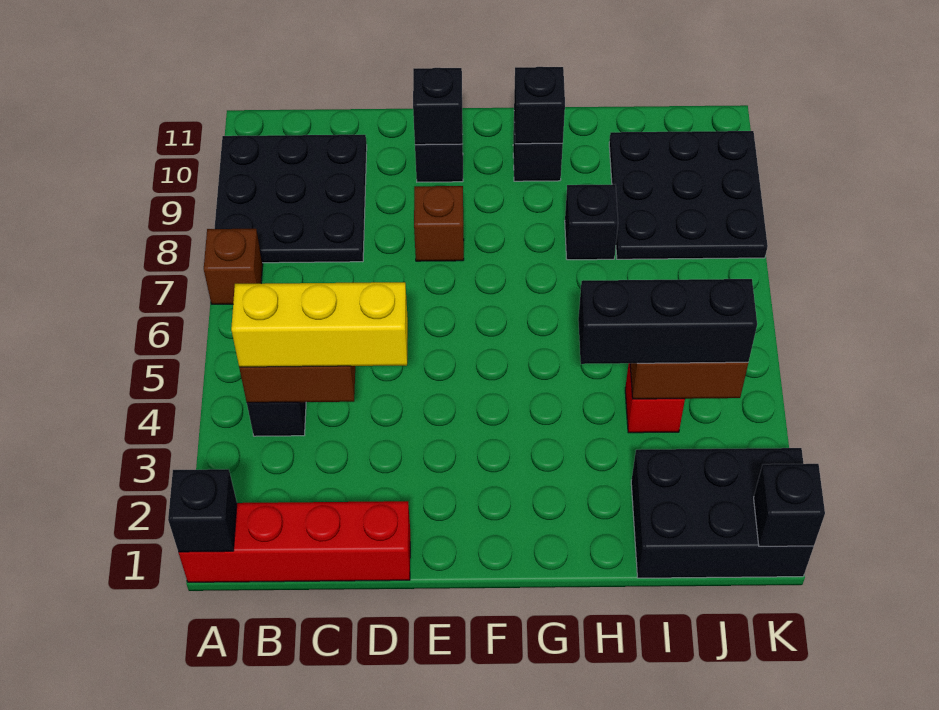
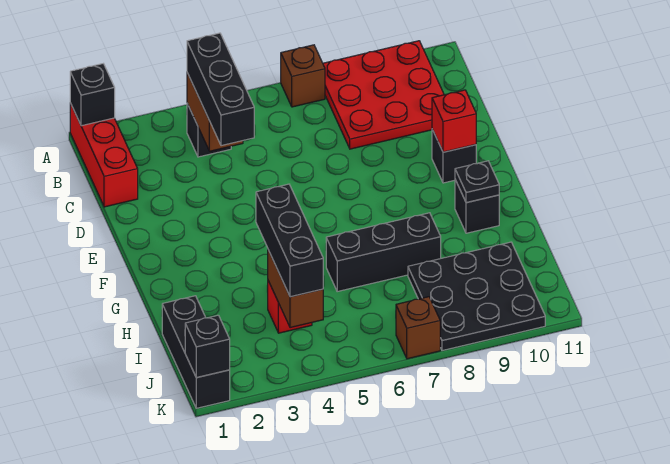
red 1x4 brick [178,501,410,582] -> red 1x3 brick [70,103,138,207]
black 3x3 plate [214,135,367,263] -> red 3x3 plate [323,41,444,149]
yellow 1x3 brick [231,282,408,367] -> black 1x3 brick [187,33,254,146]
brown 1x1 brick [414,186,464,261] -> brown 1x1 brick moved to [396,297,440,359]
black 1x1 brick [413,68,463,145] -> red 1x1 brick [432,90,476,152]
black 1x1 brick [514,67,565,144] -> black 1x1 plate [455,161,499,203]
black 1x1 brick [565,184,618,260] -> black 1x3 brick [326,213,441,291]
black 2x3 brick [631,448,814,578] -> black 1x3 brick [162,296,230,408]

